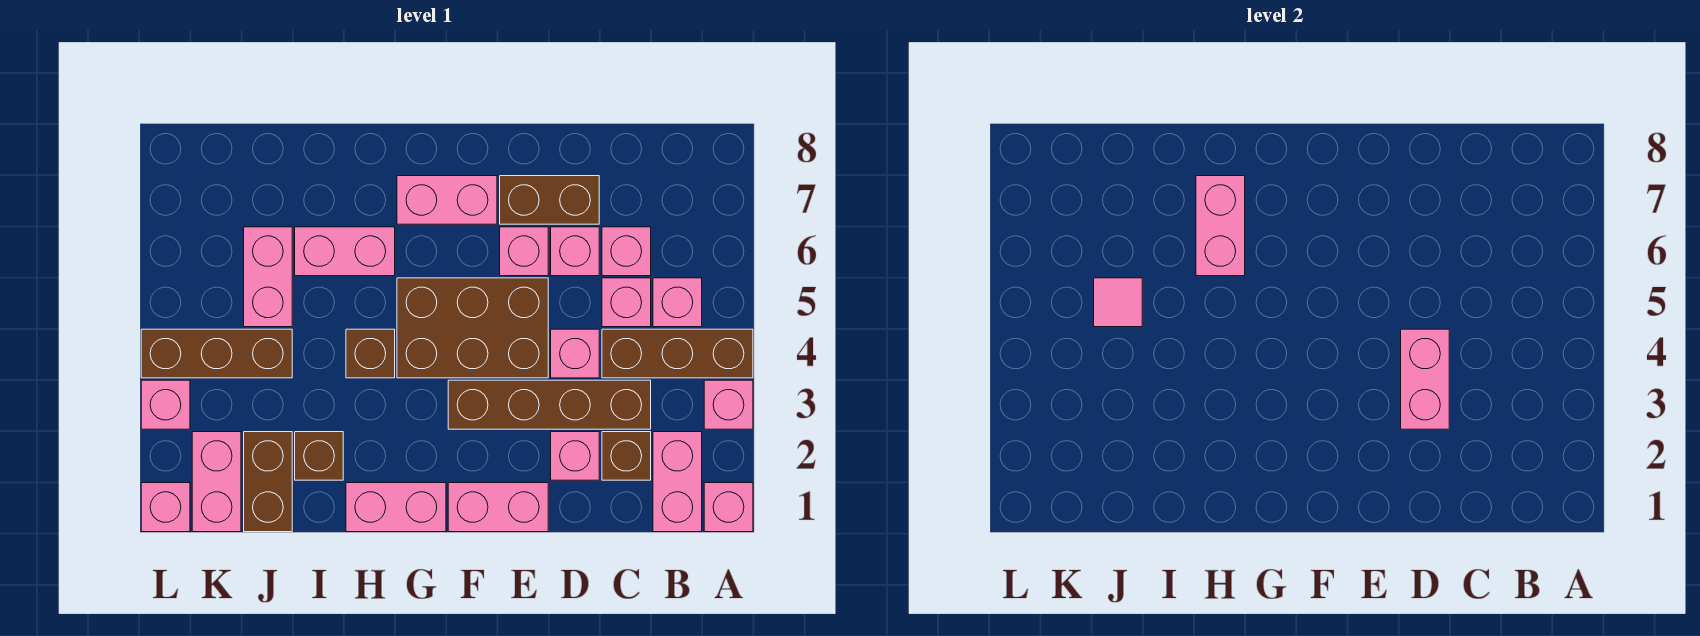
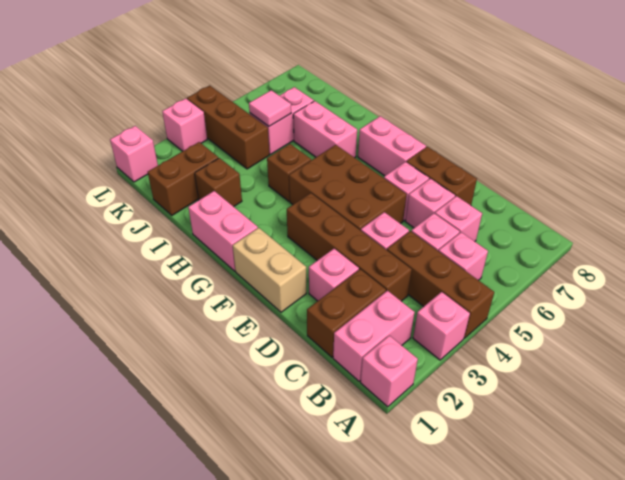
brown 1x1 brick [602,432,651,480] -> brown 1x2 brick [307,269,386,357]
pink 1x2 brick [1401,329,1449,429] -> none
pink 1x2 brick [448,483,548,532] -> tan 1x2 brick [233,228,306,312]
pink 1x2 brick [1196,176,1245,276] -> none
pink 1x2 brick [192,432,241,532] -> none

